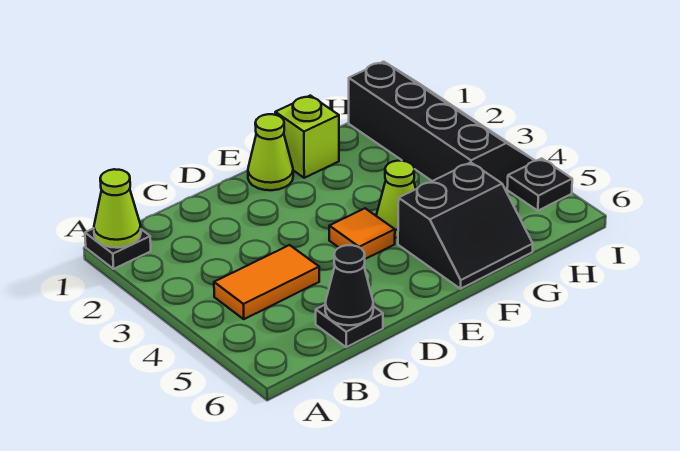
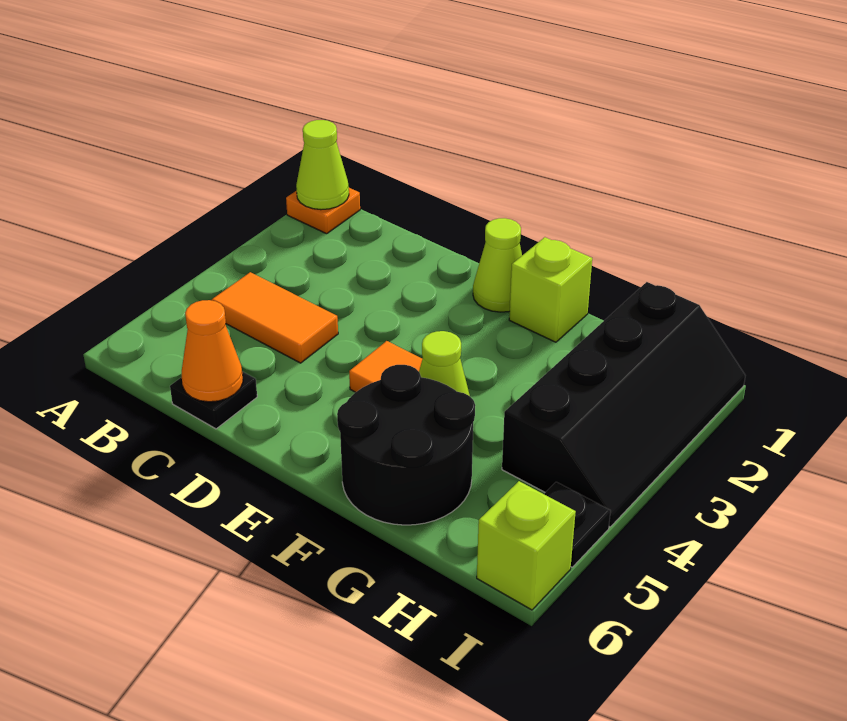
black 1x1 plate [85,228,151,269] -> orange 1x1 plate [286,188,360,234]
black 1x1 cone [325,245,373,325] -> orange 1x1 cone [182,300,243,402]
black 2x2 slope [398,163,533,289] -> black 2x2 round brick [337,365,475,525]
none -> lime 1x1 brick [477,481,576,610]

